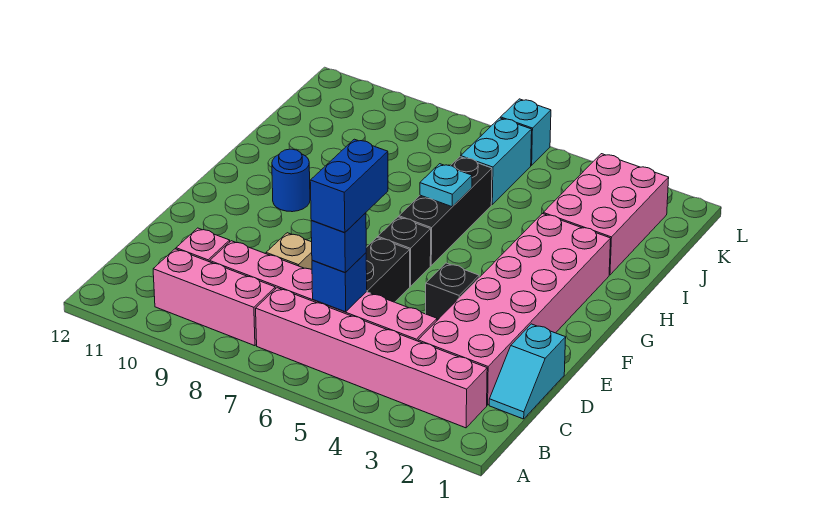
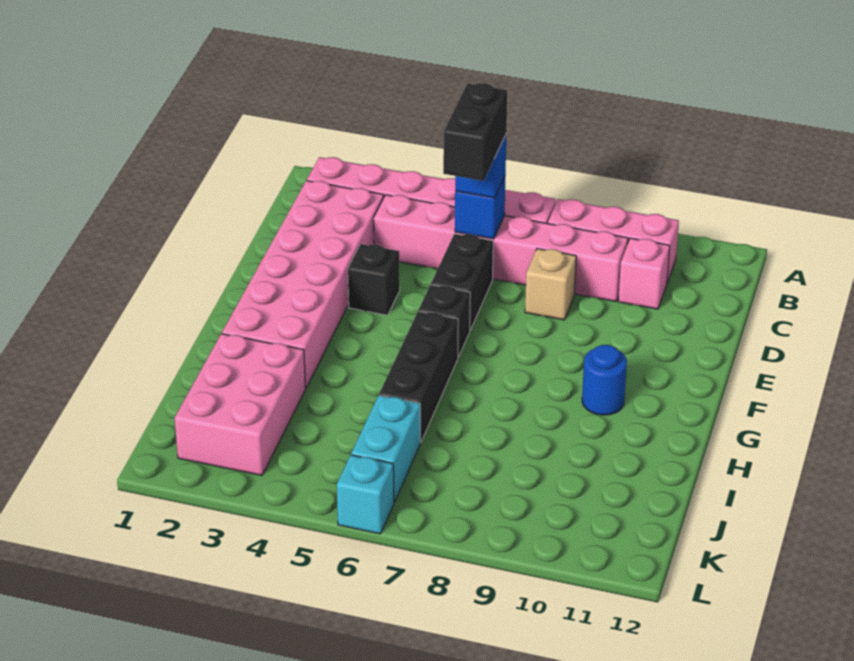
cyan 1x2 slope [489,324,566,419] -> none
blue 1x2 brick [310,139,388,233] -> black 1x2 brick [443,83,508,181]
cyan 1x1 plate [420,164,472,207] -> none

